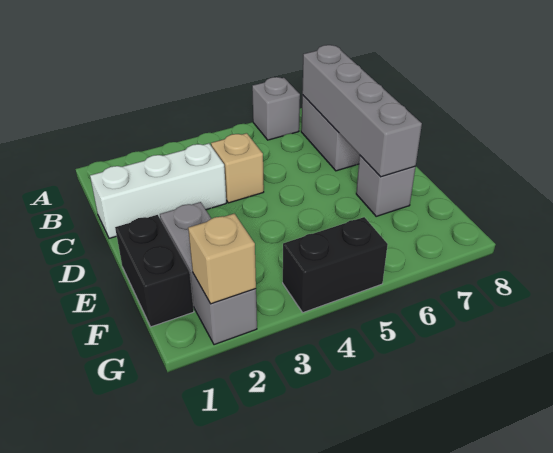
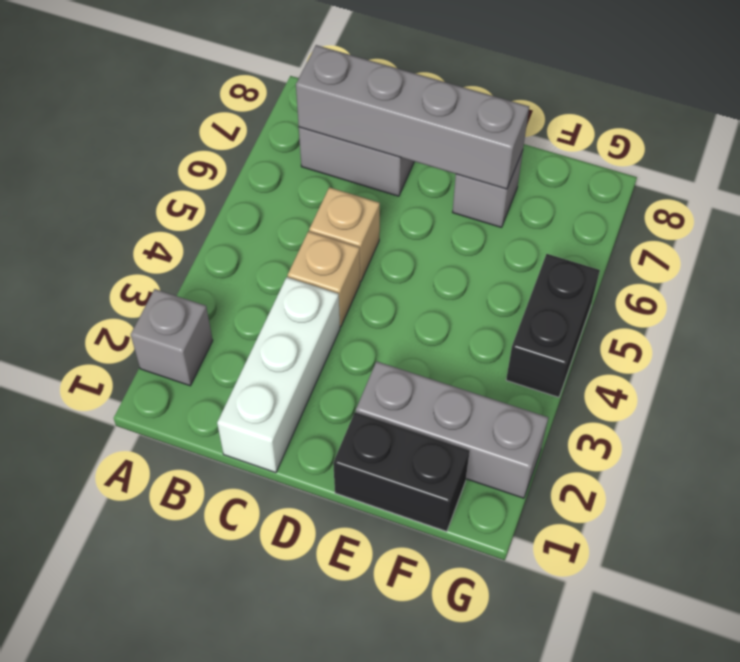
grey 1x1 brick [252,77,300,140] -> grey 1x1 brick moved to [131,289,213,386]
tan 1x1 brick [188,214,256,304] -> tan 1x1 brick moved to [309,187,380,282]

